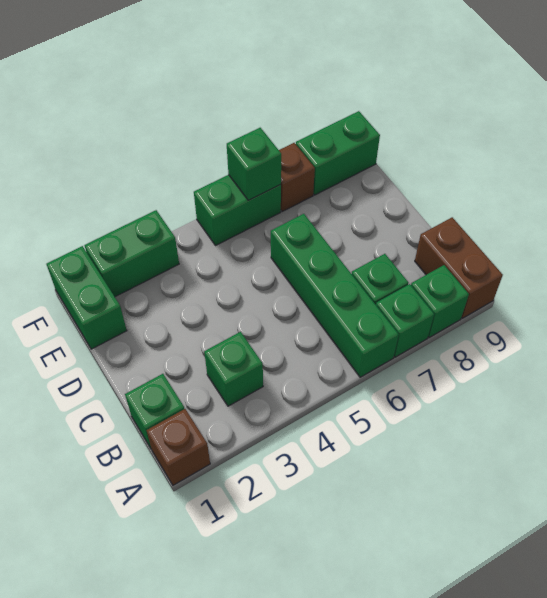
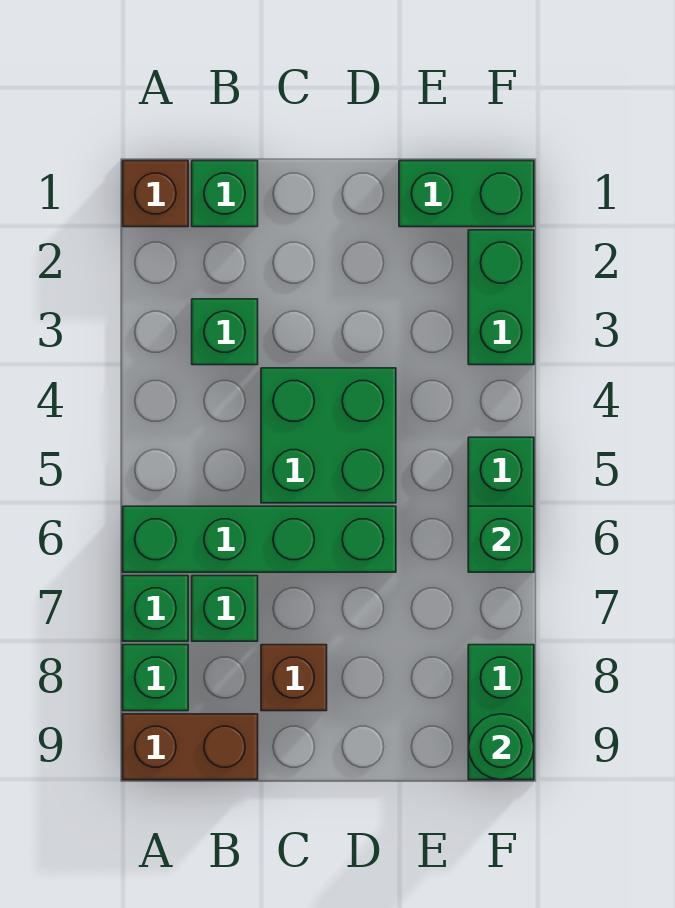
none -> green 2x2 brick [261,368,396,503]
brown 1x1 brick [279,143,315,211] -> brown 1x1 brick moved to [261,645,327,711]
none -> green 1x1 round brick [468,714,534,780]

